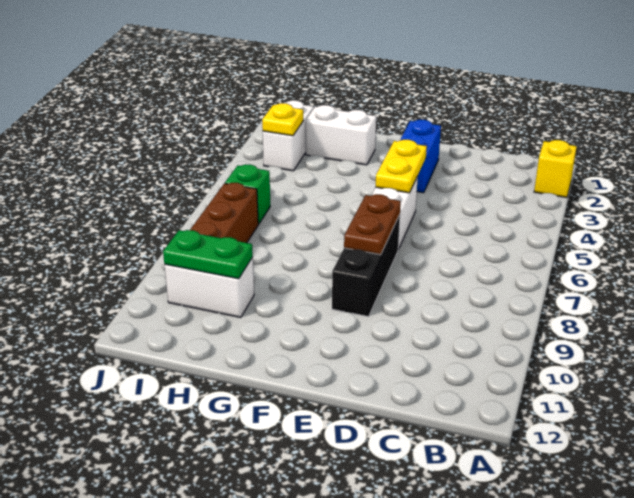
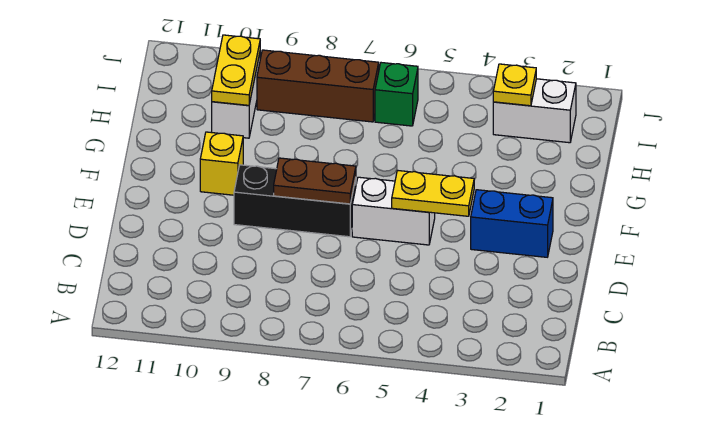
yellow 1x1 brick [534,140,577,198] -> yellow 1x1 brick moved to [200,132,243,195]
white 1x2 brick [305,105,376,165] -> none
green 1x2 plate [163,230,253,279] -> yellow 1x2 plate [212,35,260,105]

